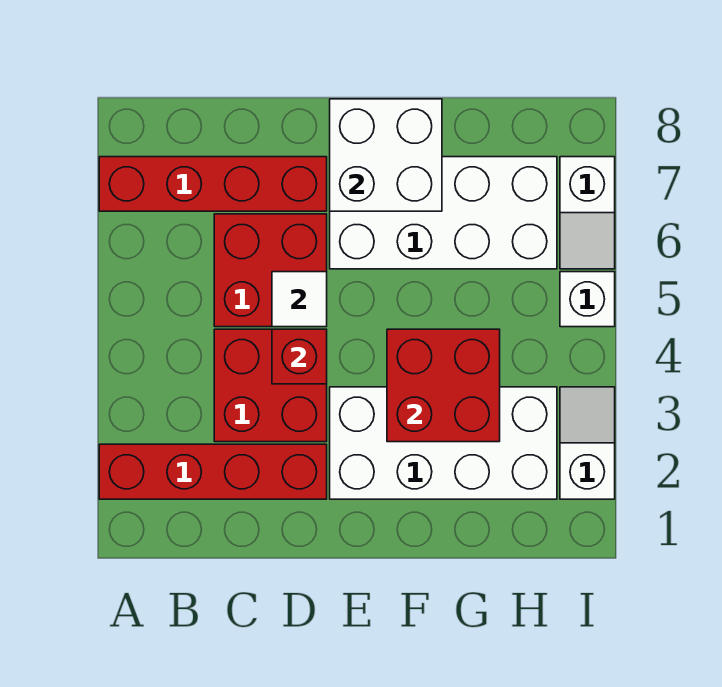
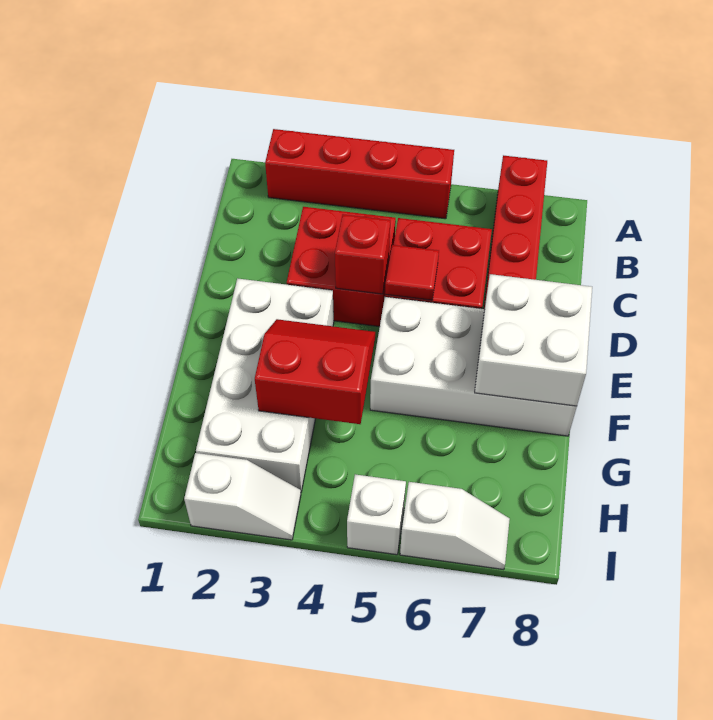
red 1x4 brick [99,444,327,499] -> red 1x4 brick turned to [265,129,454,219]
white 1x1 tile [272,272,327,327] -> red 1x1 tile [385,245,439,300]
white 2x4 brick [330,157,557,269] -> white 2x4 brick turned to [370,297,577,436]
red 2x2 brick [387,329,500,442] -> red 2x2 slope [255,319,375,424]
white 1x2 slope [560,157,615,269] -> white 1x2 slope turned to [400,482,510,570]

